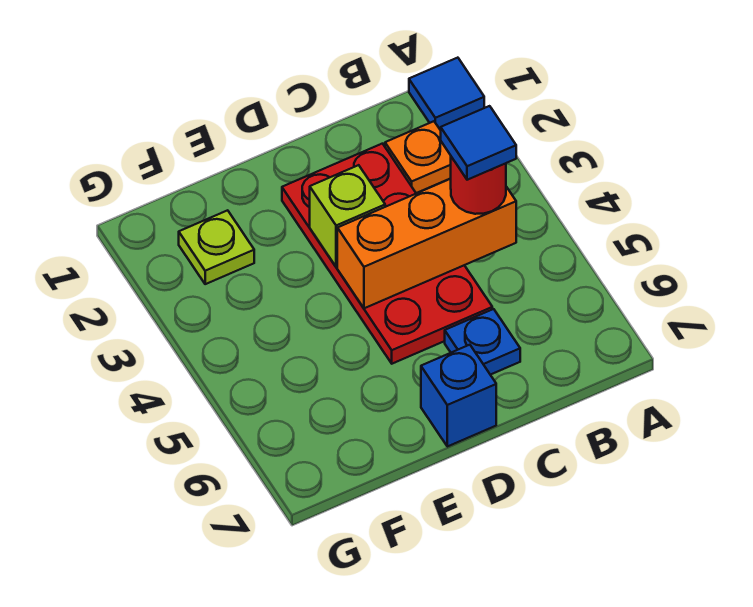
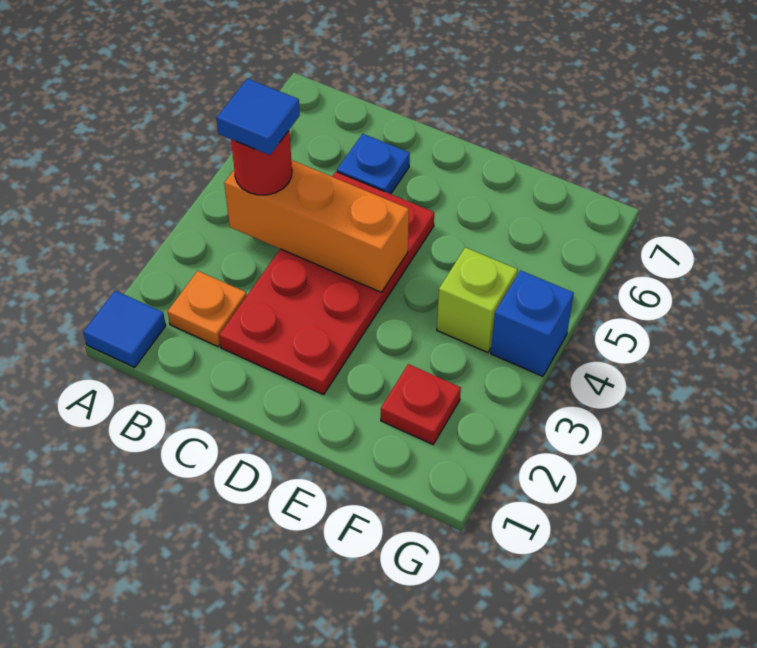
lime 1x1 brick [310,165,385,267] -> lime 1x1 brick moved to [437,247,518,353]
blue 1x1 brick [421,345,496,447] -> blue 1x1 brick moved to [491,270,574,376]
lime 1x1 plate [179,210,254,284] -> red 1x1 plate [381,364,461,444]

